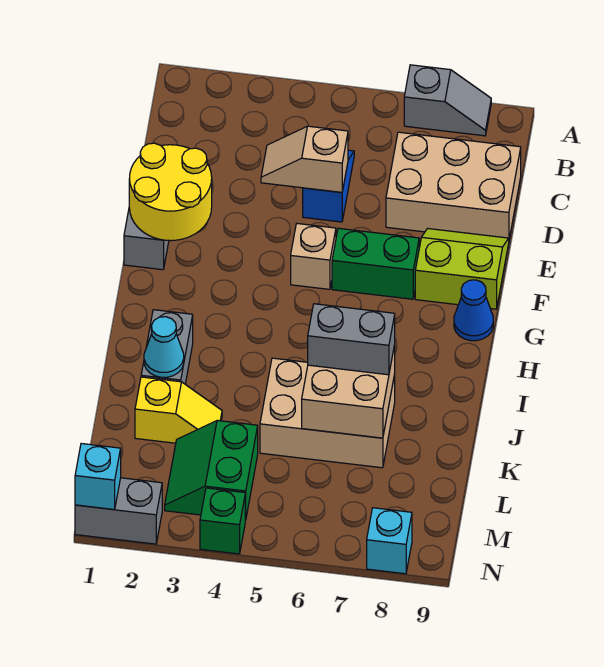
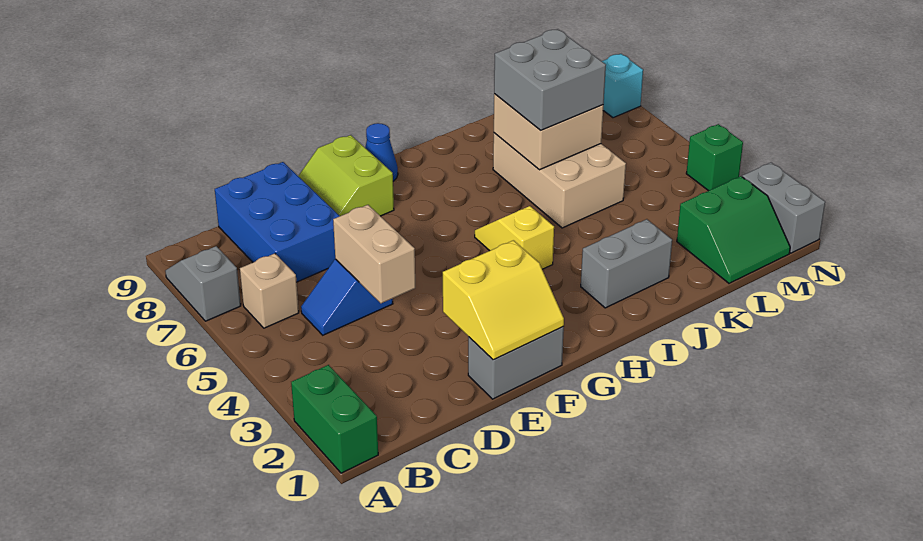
tan 2x3 brick [386,132,521,239] -> blue 2x3 brick [215,162,339,282]
tan 1x2 slope [261,126,348,192] -> tan 1x2 brick [333,205,415,303]
yellow 2x2 round brick [129,143,212,241] -> yellow 2x2 slope [443,240,564,360]
tan 1x1 brick [291,224,336,289] -> tan 1x1 brick moved to [240,254,299,328]
green 1x2 brick [332,228,419,299] -> green 1x2 brick moved to [291,365,378,473]
cyan 1x1 cone [144,317,184,377] -> none
grey 1x2 brick [308,304,395,375] -> grey 2x2 brick [494,29,606,130]
yellow 1x2 slope [135,377,222,443] -> yellow 1x2 slope moved to [475,206,554,269]
green 2x2 slope [165,420,258,520] -> green 2x2 slope moved to [677,176,790,283]
cyan 1x1 brick [75,444,121,510] -> none

